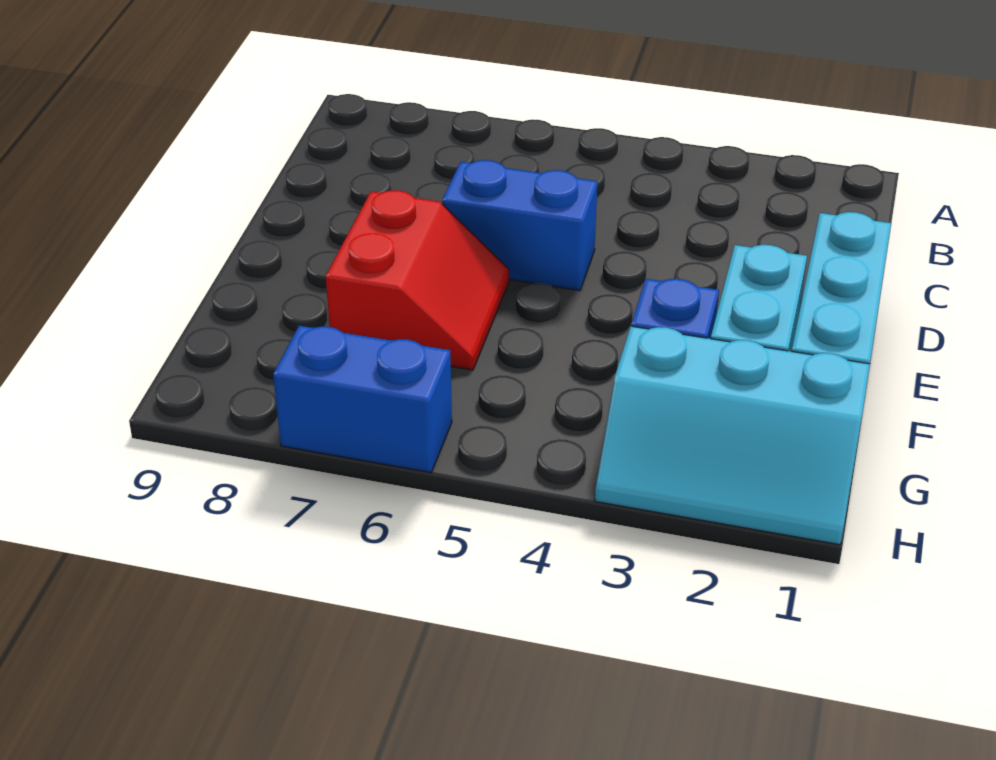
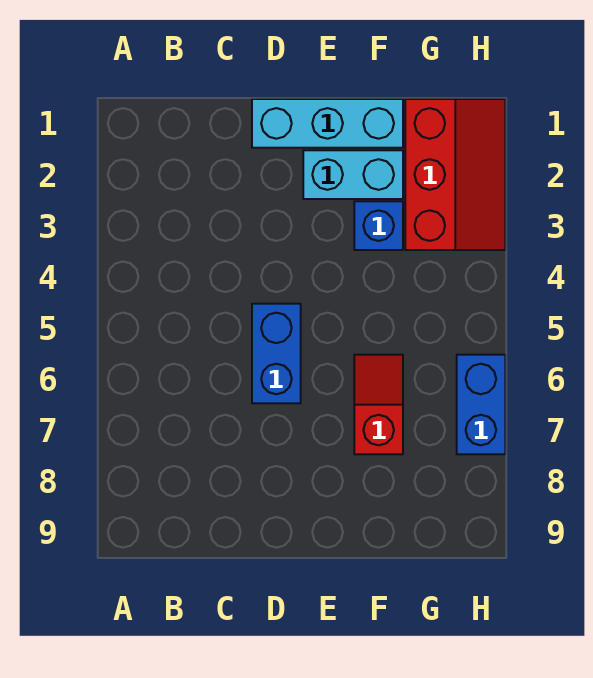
red 2x2 slope [326,190,509,370] -> red 1x2 slope [354,355,403,454]
cyan 2x3 slope [595,326,870,545] -> red 2x3 slope [405,99,505,250]

